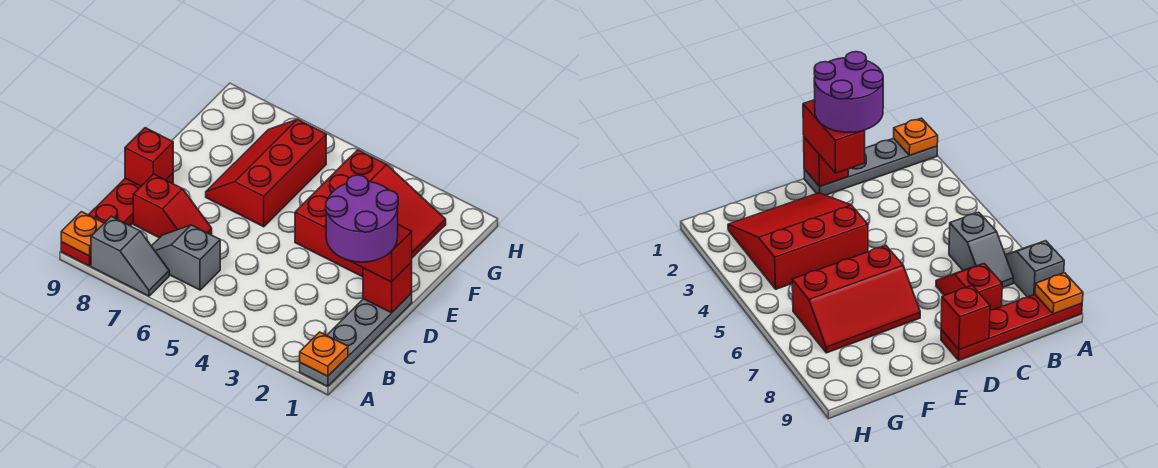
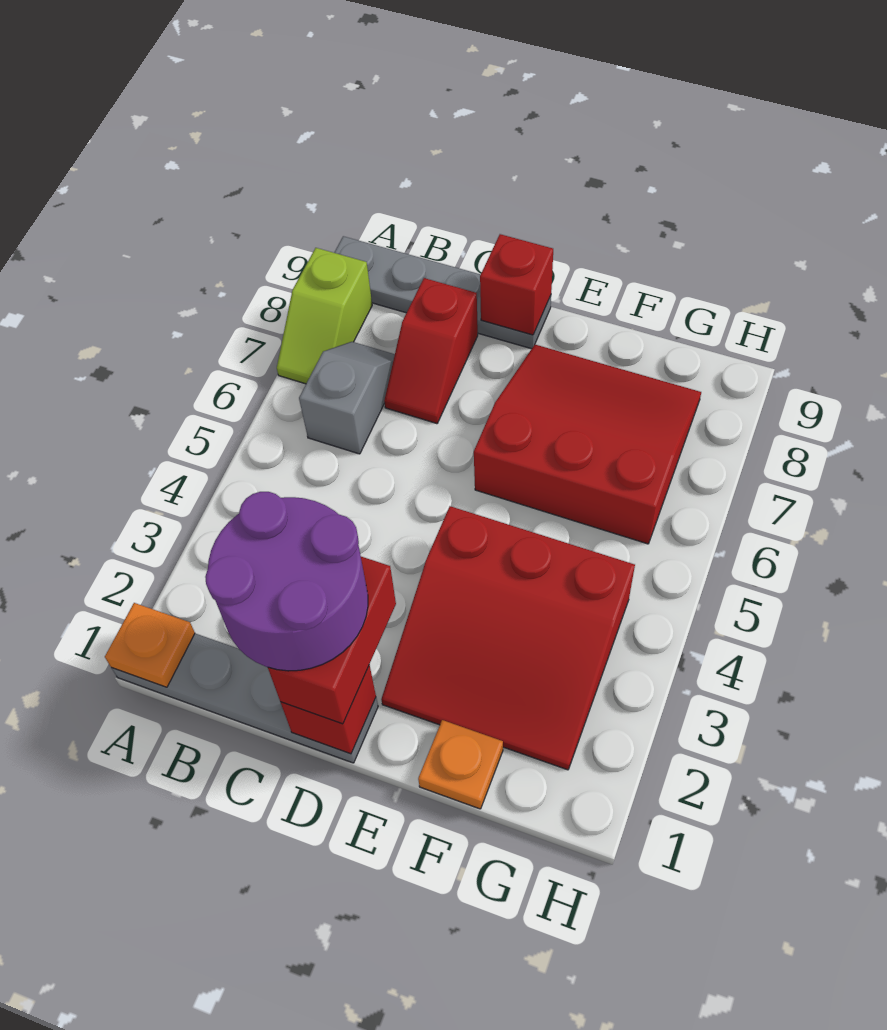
grey 1x2 slope [91,216,169,296] -> lime 1x2 slope [277,248,372,384]
red 1x4 plate [61,173,173,266] -> grey 1x4 plate [334,236,551,349]
orange 1x1 plate [61,212,104,256] -> orange 1x1 plate moved to [418,720,503,809]
red 2x3 slope [206,119,326,227] -> red 3x3 slope [474,345,701,544]

